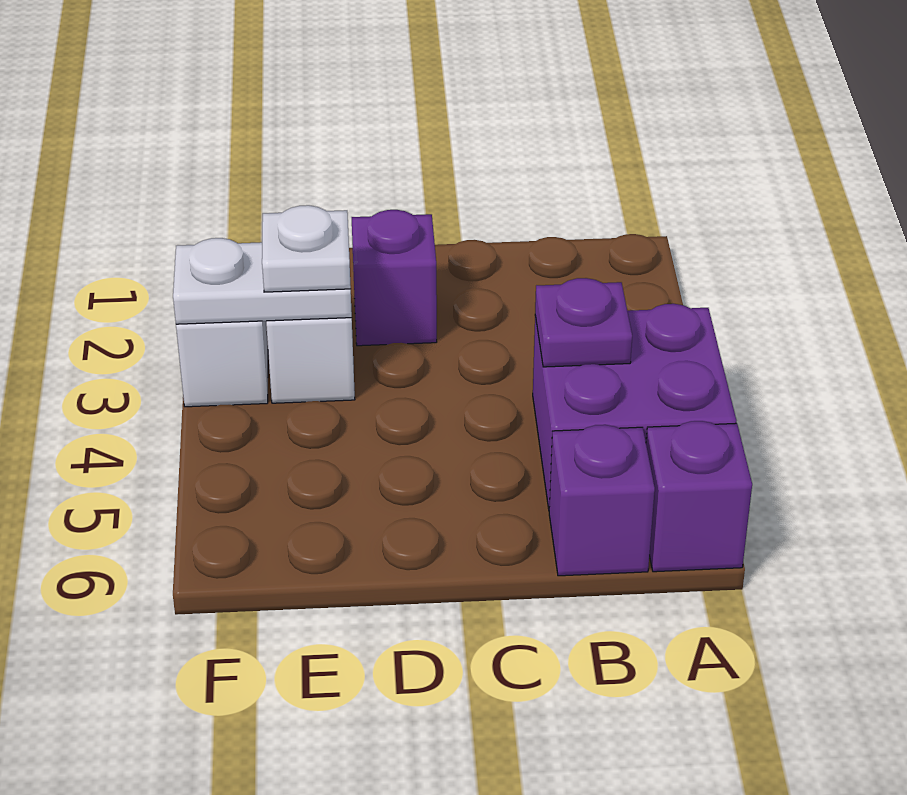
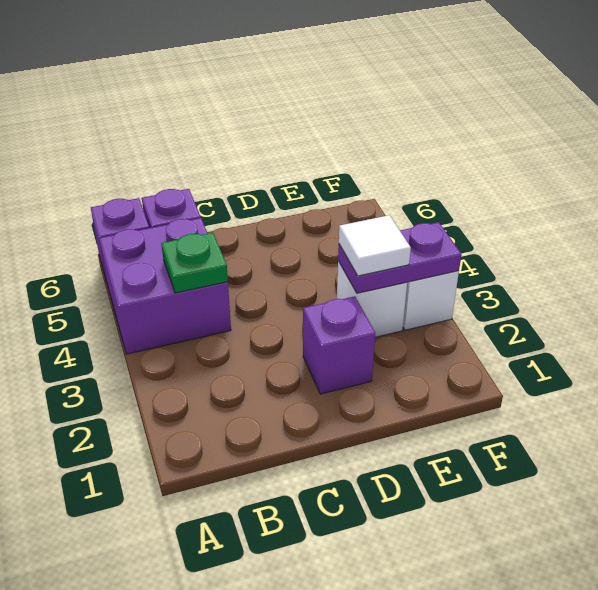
purple 1x1 plate [535,278,632,367] -> green 1x1 plate [161,233,228,293]
white 1x2 plate [173,238,352,324] -> purple 1x2 plate [338,222,461,293]
white 1x1 plate [262,205,351,292] -> white 1x1 tile [339,215,411,276]

